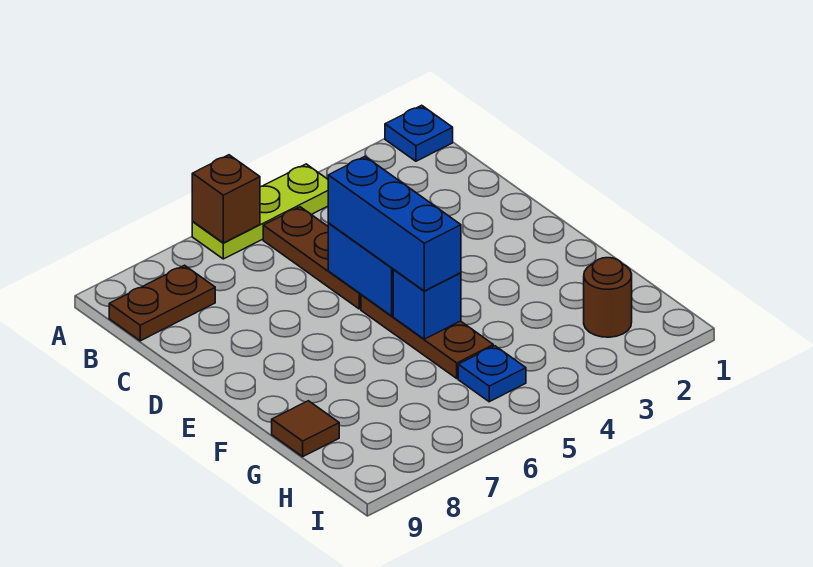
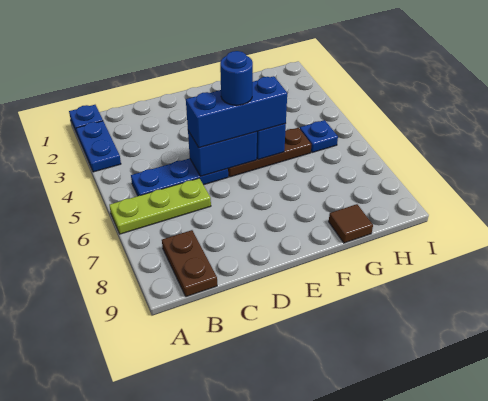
none -> blue 1x2 plate [76,121,121,172]
lime 1x3 plate [192,164,328,259] -> lime 1x3 plate turned to [109,178,211,234]
brown 1x1 brick [192,155,260,243] -> none
brown 1x3 plate [263,207,361,309] -> blue 1x3 plate [131,158,228,196]
none -> blue 1x1 round brick [220,51,253,105]
brown 1x1 round brick [584,258,632,337] -> none

